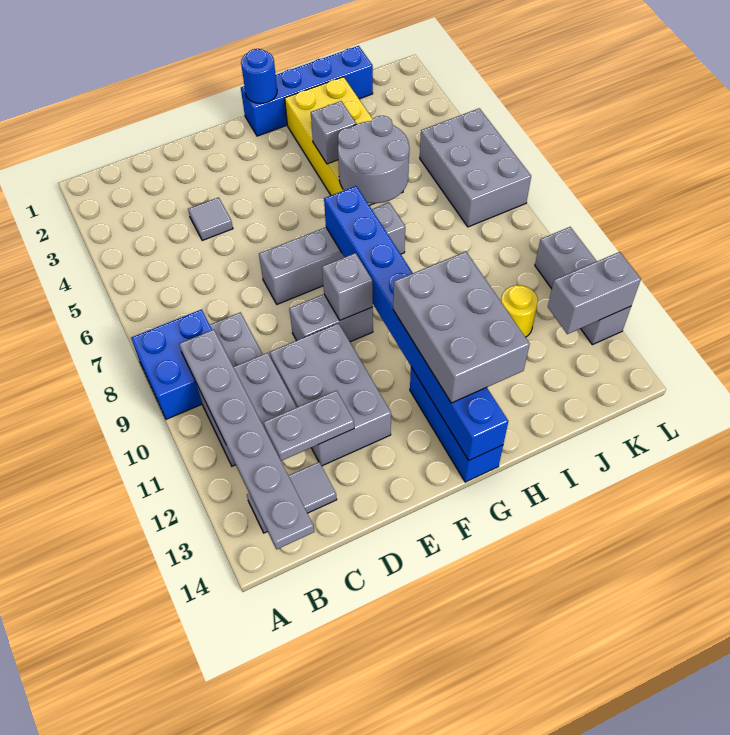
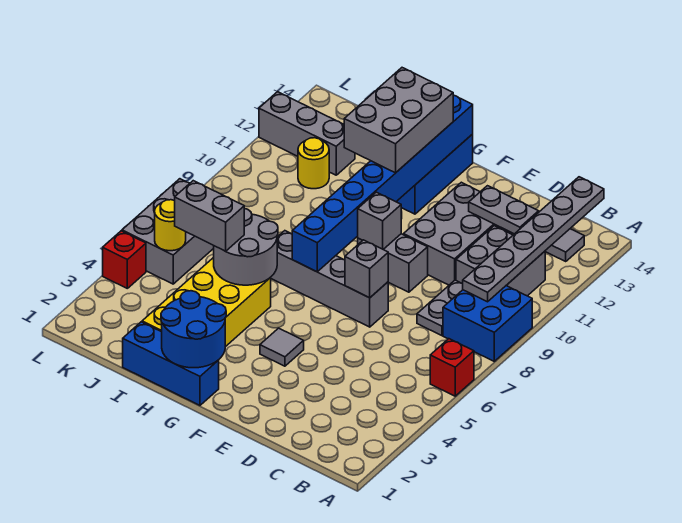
none -> red 1x1 brick [430,339,474,396]
grey 1x1 tile [188,198,233,241] -> grey 1x1 tile moved to [260,328,304,366]
blue 1x4 brick [241,46,373,136] -> blue 1x3 brick [123,322,219,405]
blue 1x1 round brick [241,49,277,103] -> blue 2x2 round brick [161,291,226,368]
grey 1x1 brick [311,101,356,164] -> grey 1x1 brick moved to [345,240,388,298]
none -> yellow 1x1 round brick [155,200,186,251]
grey 1x2 brick [548,252,641,334] -> grey 1x2 brick moved to [175,181,244,251]
none -> red 1x1 brick [103,231,146,288]
grey 1x3 brick [535,227,631,345] -> grey 1x3 brick turned to [259,92,355,175]

